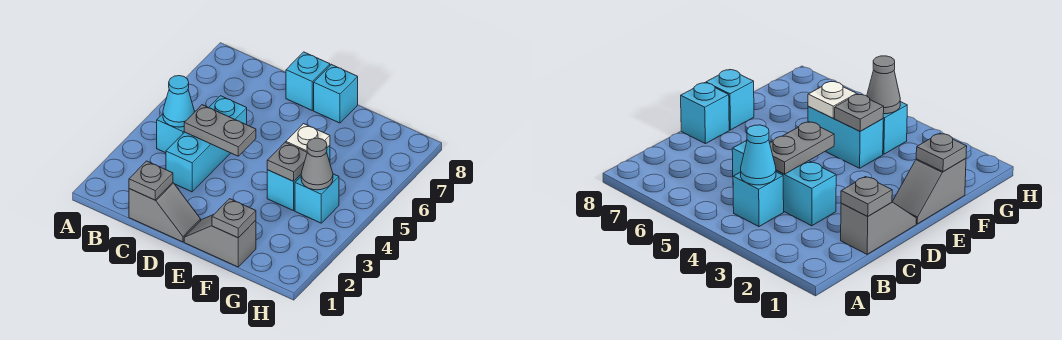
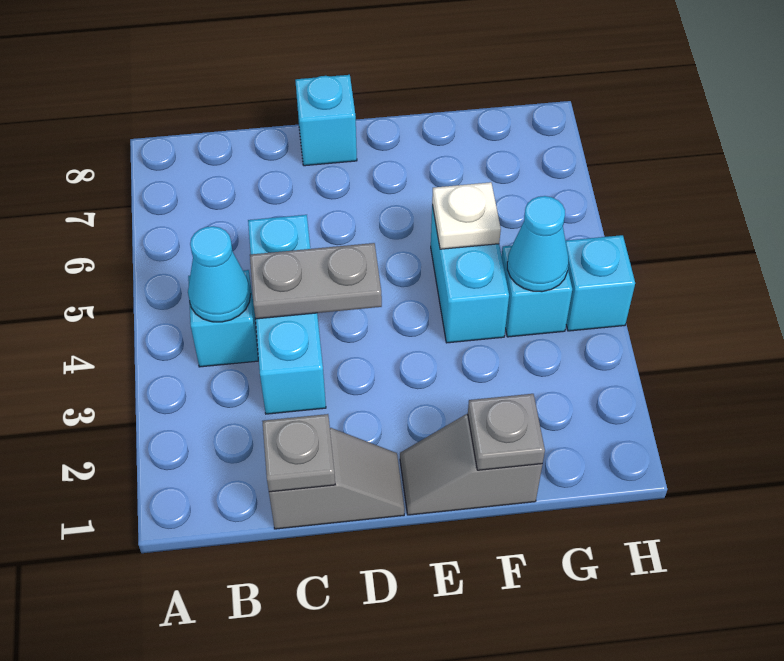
cyan 1x1 brick [314,64,358,123] -> cyan 1x1 brick moved to [566,235,635,331]
grey 1x1 plate [267,142,307,181] -> none
grey 1x1 cone [301,138,333,190] -> cyan 1x1 cone [507,196,569,292]

